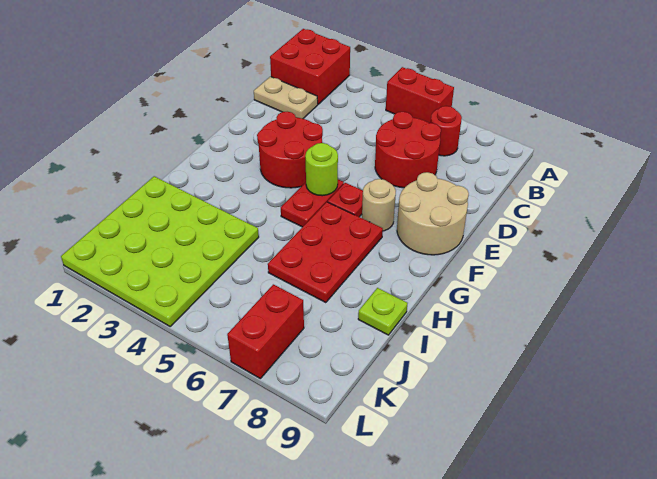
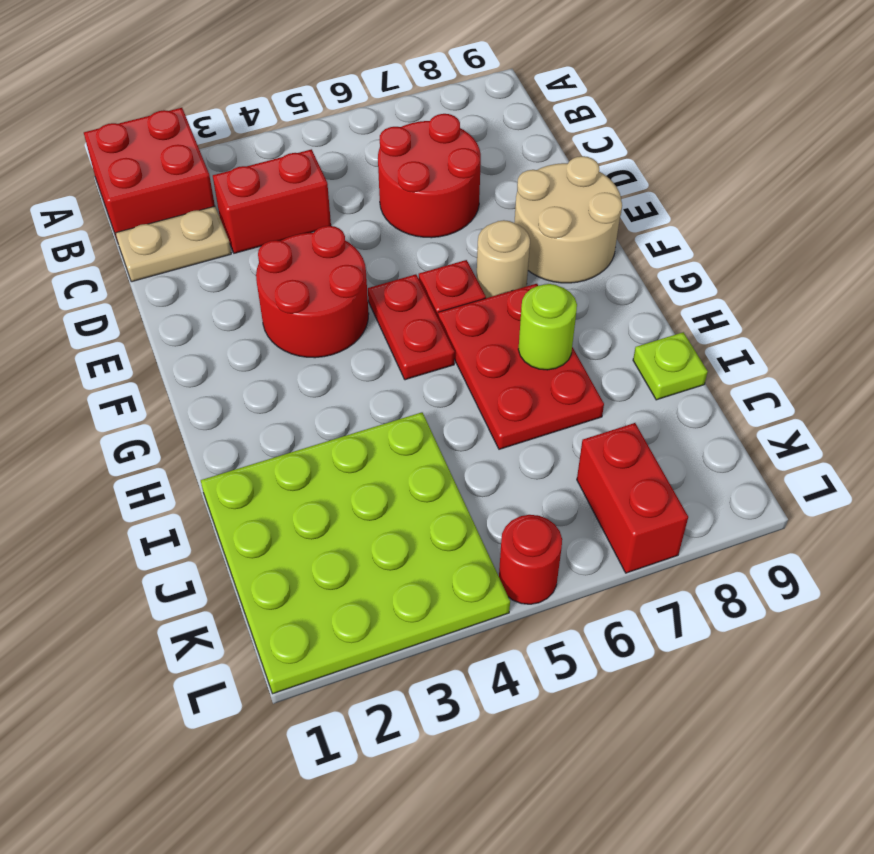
red 1x2 brick [386,67,454,123] -> red 1x2 brick moved to [213,149,331,253]
red 1x1 round brick [431,106,462,156] -> red 1x1 round brick moved to [499,515,562,604]
lime 1x1 round brick [305,143,338,196] -> lime 1x1 round brick moved to [518,284,577,370]

